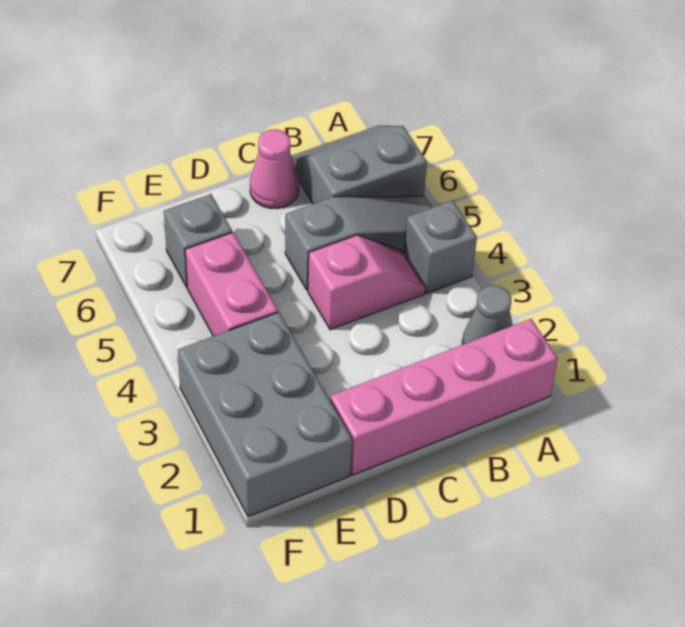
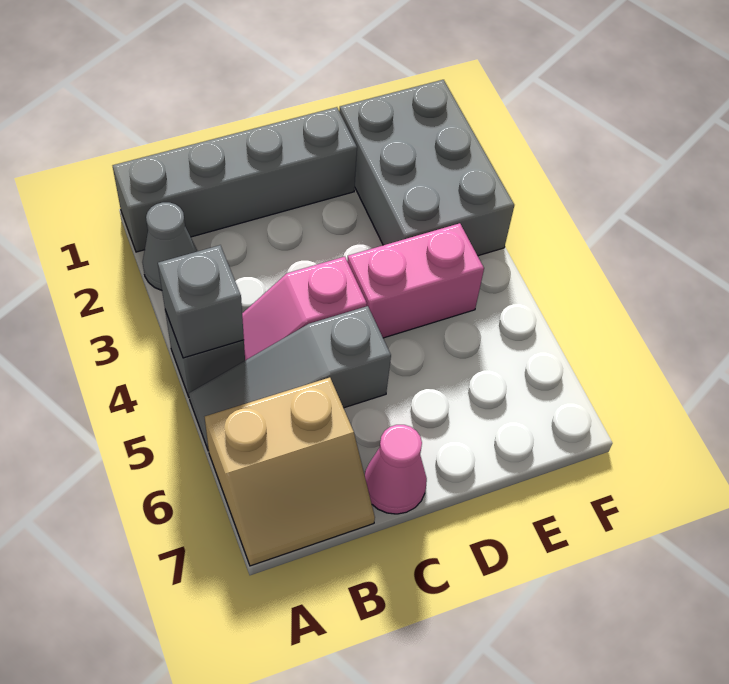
pink 1x4 brick [330,319,557,475] -> grey 1x4 brick [113,107,357,252]
grey 2x2 slope [291,126,427,204] -> tan 2x2 slope [205,377,375,566]
pink 1x2 brick [185,232,278,336] -> pink 1x2 brick turned to [347,223,484,338]
grey 1x1 brick [164,194,232,287] -> grey 1x1 brick moved to [158,245,244,358]

